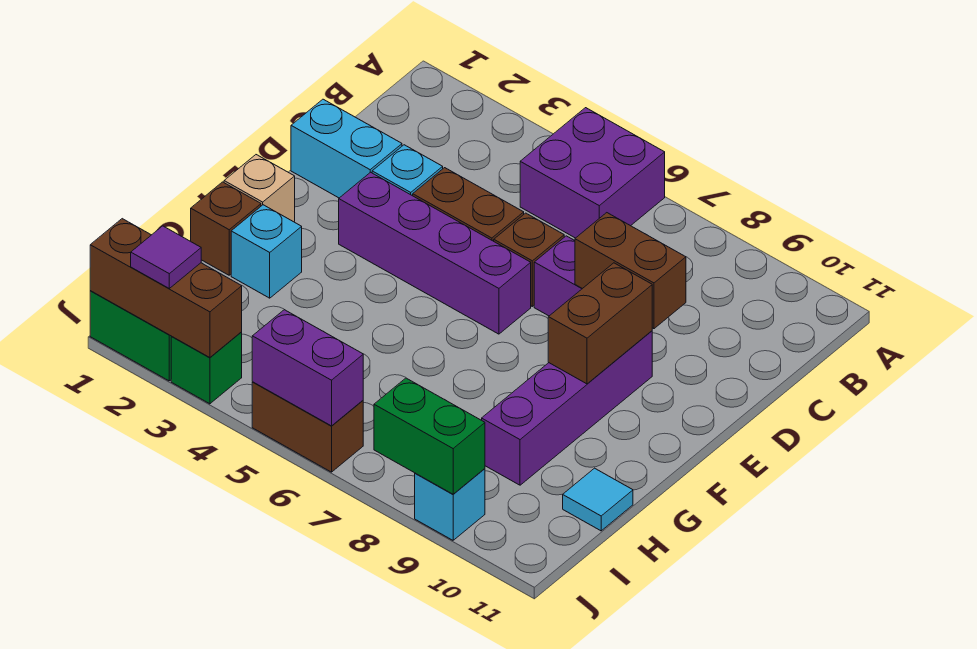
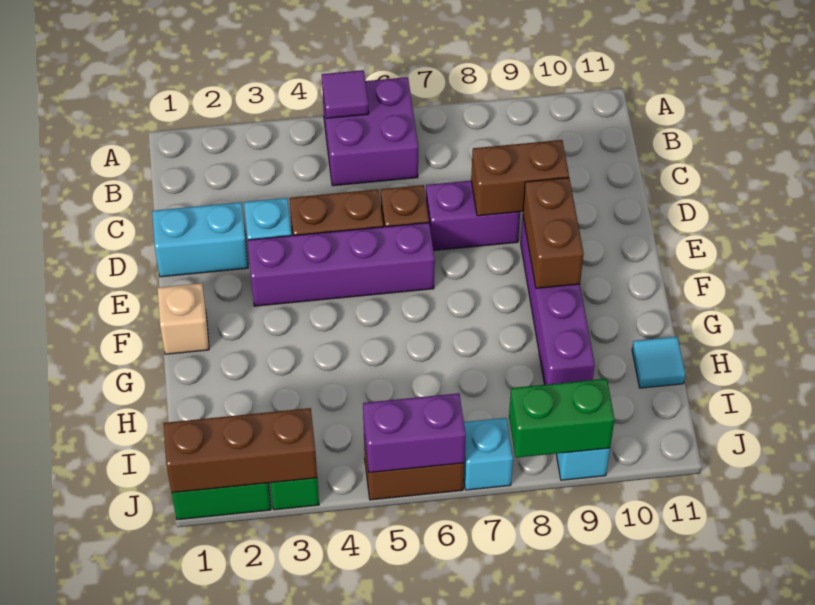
brown 1x1 brick [191,182,261,275] -> none
cyan 1x1 brick [231,205,302,298] -> cyan 1x1 brick moved to [464,418,513,490]
purple 1x1 tile [131,226,201,288] -> purple 1x1 tile moved to [322,70,369,118]

